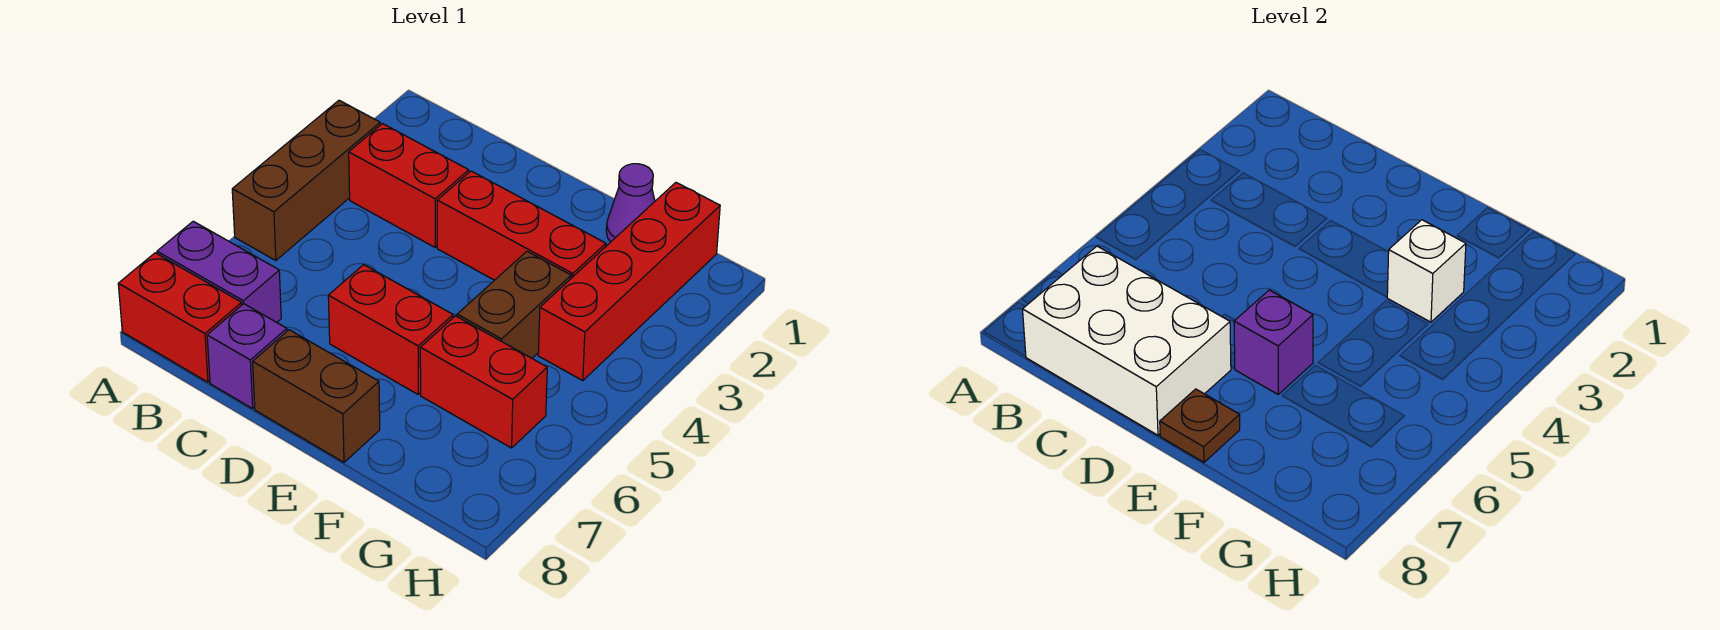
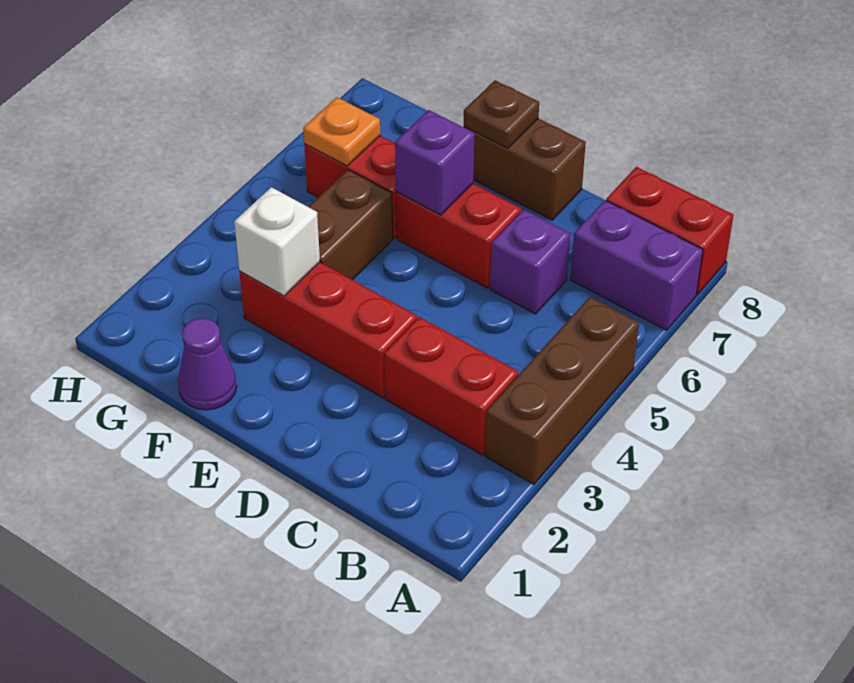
white 2x3 brick [1023,246,1231,435] -> none
purple 1x1 brick [207,304,287,409] -> purple 1x1 brick moved to [490,209,570,314]
red 1x4 brick [538,183,720,381] -> none
none -> orange 1x1 plate [303,97,380,166]

